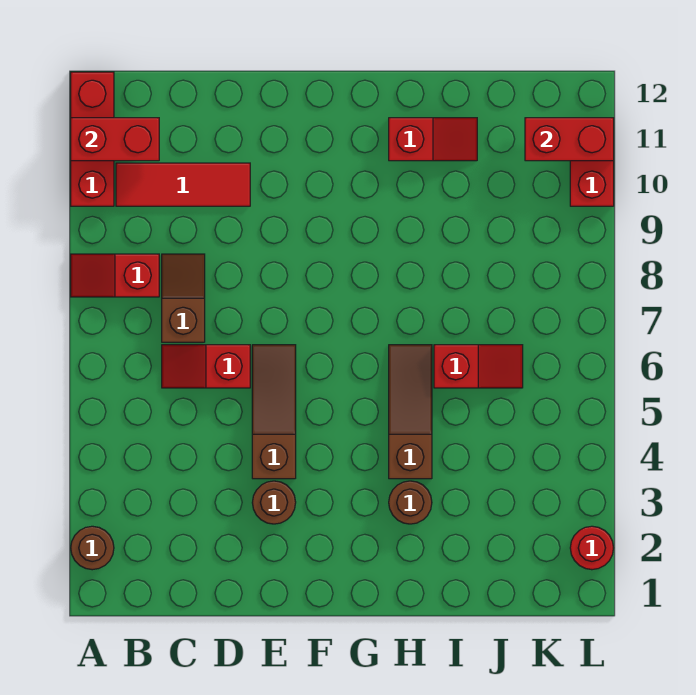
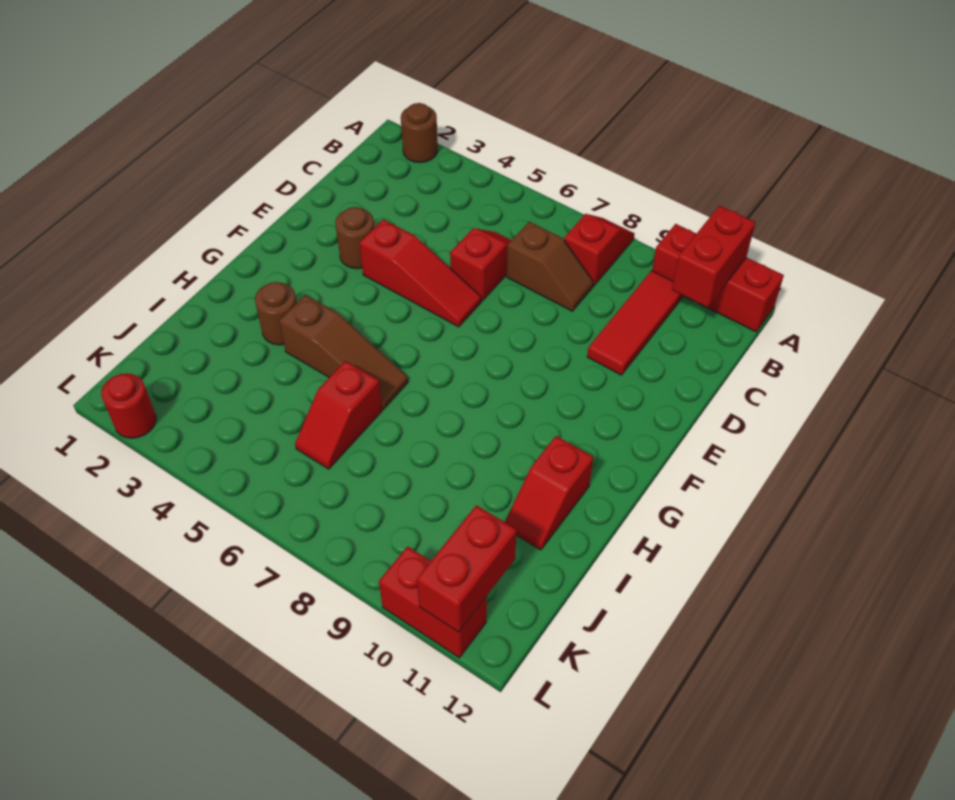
brown 1x3 slope [252,345,296,479] -> red 1x3 slope [359,219,481,327]

